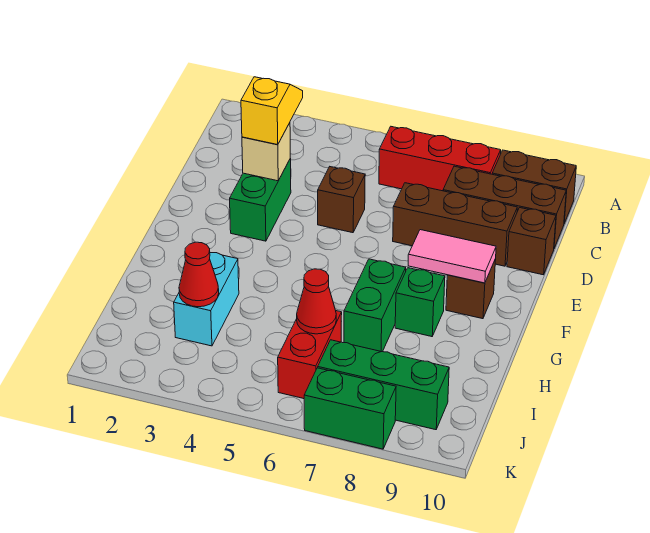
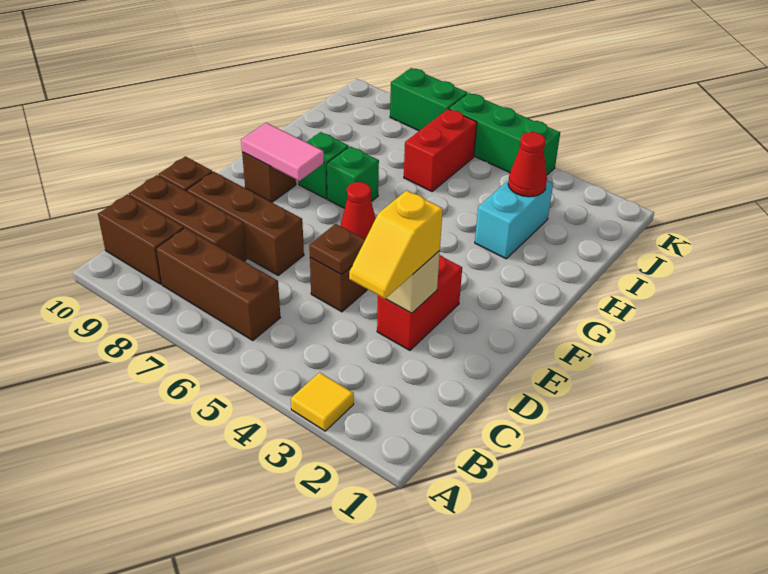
none -> yellow 1x1 tile [291,372,354,431]
red 1x3 brick [379,127,501,191] -> brown 1x3 brick [156,228,280,340]
green 1x2 brick [230,159,291,241] -> red 1x2 brick [377,255,462,350]
none -> brown 1x1 plate [309,224,365,275]
green 1x2 brick [344,259,406,352] -> green 1x1 brick [327,146,379,208]
red 1x1 cone [297,269,336,334] -> red 1x1 cone moved to [340,182,376,239]
green 1x3 brick [318,340,449,430] -> green 1x3 brick moved to [449,93,560,175]

